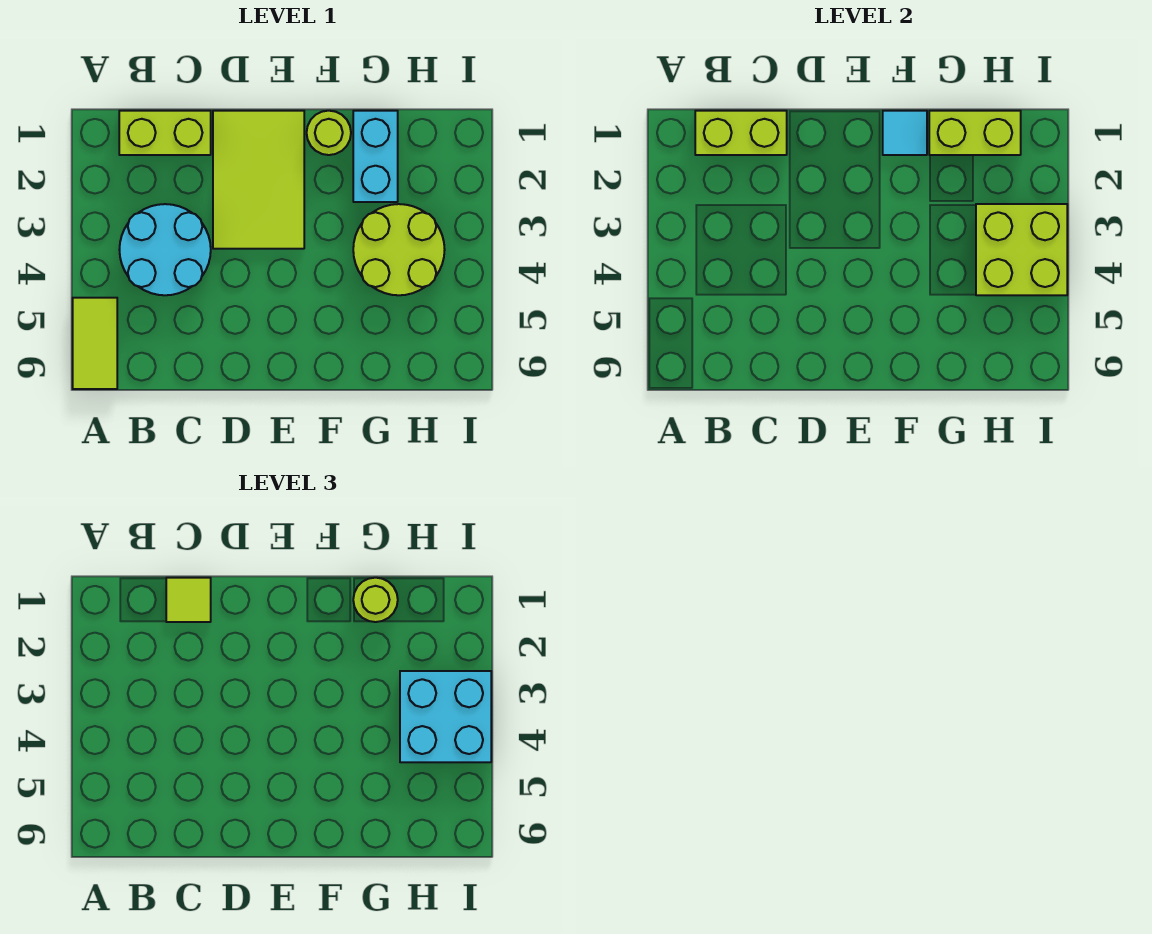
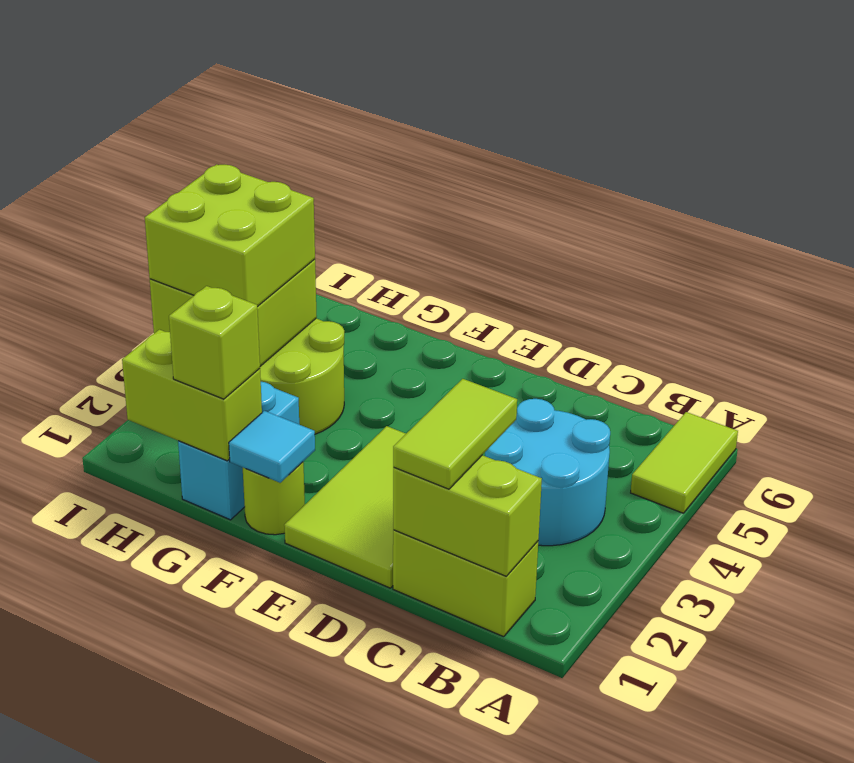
lime 1x1 tile [166,578,211,622] -> lime 1x2 tile [393,379,517,489]
lime 1x1 round brick [353,578,398,622] -> lime 1x1 brick [169,286,260,399]
cyan 2x2 brick [400,671,491,762] -> lime 2x2 brick [145,164,315,307]

